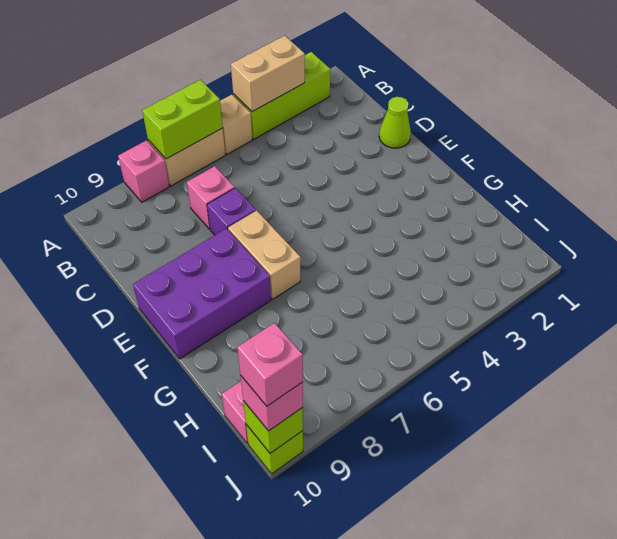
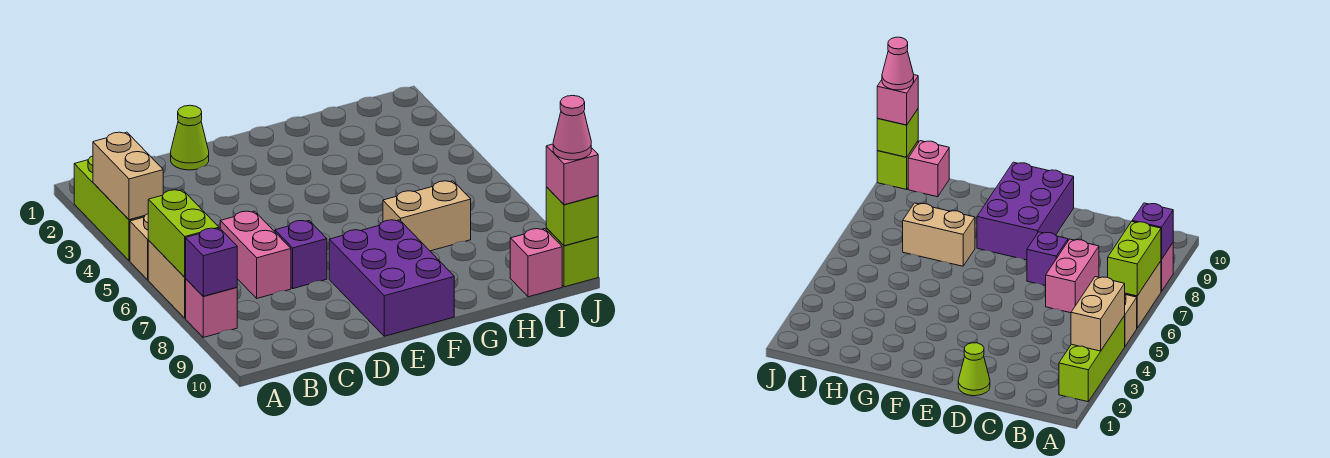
none -> purple 1x1 brick [186,228,237,296]
pink 1x1 brick [187,166,234,229] -> pink 1x2 brick [220,211,291,298]
tan 1x2 brick [228,211,300,299] -> tan 1x2 brick moved to [383,181,471,251]
pink 1x1 brick [237,323,303,406] -> pink 1x1 cone [553,96,591,160]

